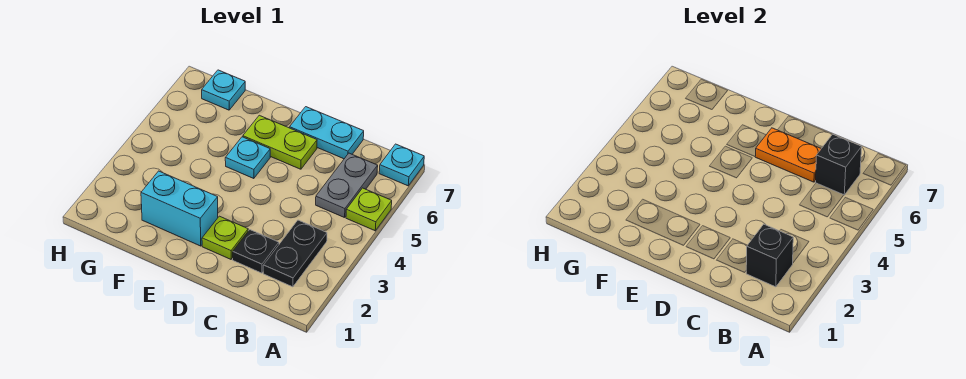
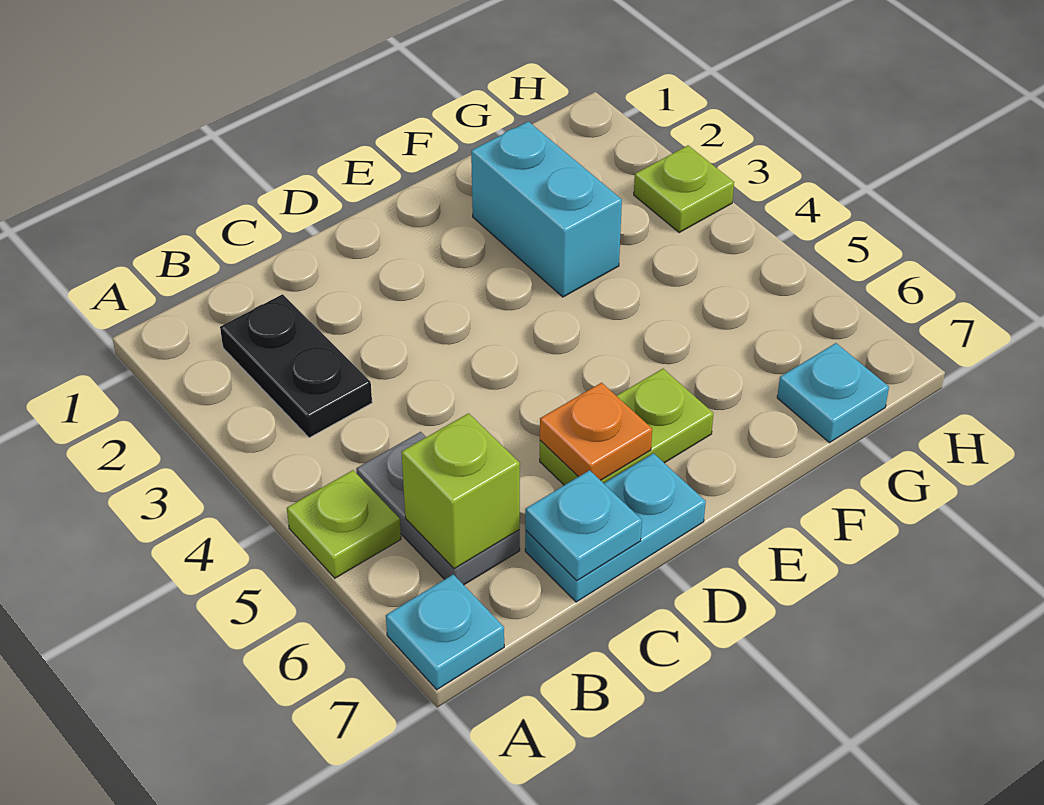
black 1x1 brick [746,224,793,287] -> none
black 1x1 brick [816,134,862,195] -> lime 1x1 brick [401,413,520,569]
black 1x1 plate [233,230,279,273] -> none
orange 1x2 plate [755,128,821,182] -> orange 1x1 plate [540,383,652,480]
lime 1x1 plate [202,216,248,259] -> lime 1x1 plate moved to [634,146,734,233]
cyan 1x2 brick [141,171,218,246] -> cyan 1x2 brick turned to [471,121,622,297]
cyan 1x1 plate [225,137,270,179] -> cyan 1x1 plate moved to [525,470,642,581]

